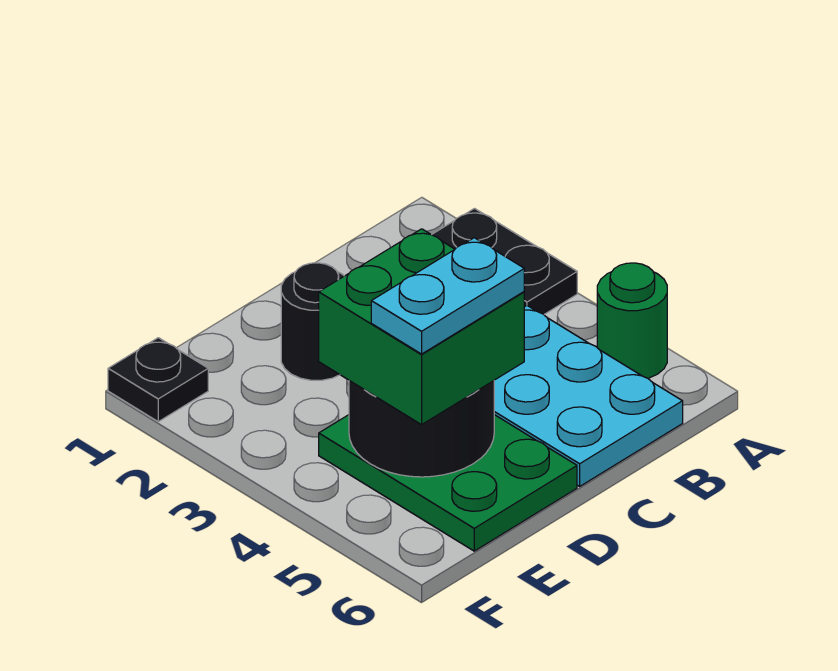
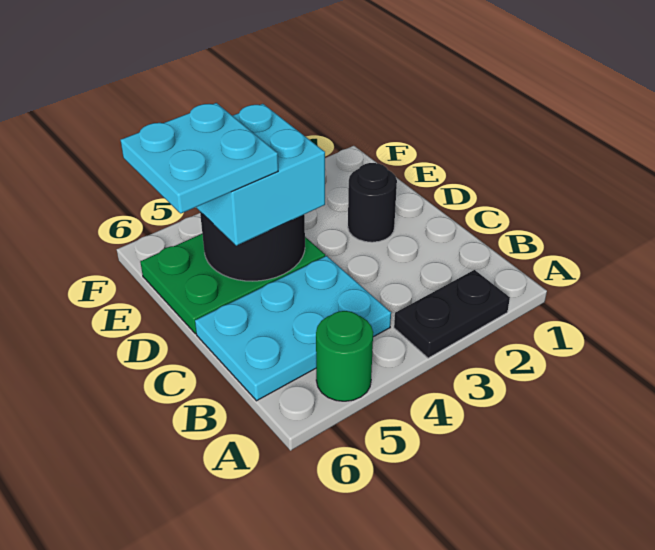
green 2x2 brick [319,229,524,425] -> cyan 2x2 brick [196,104,325,246]
cyan 1x2 plate [371,238,524,354] -> cyan 2x2 plate [121,103,278,213]
black 1x1 plate [108,338,208,422] -> none

